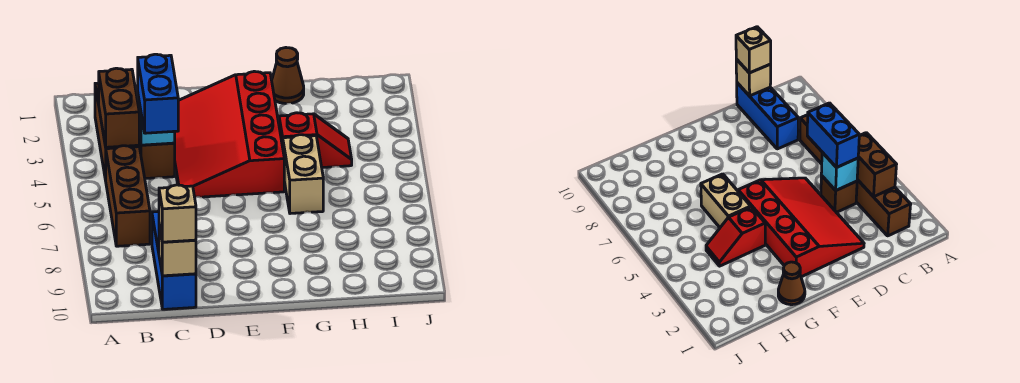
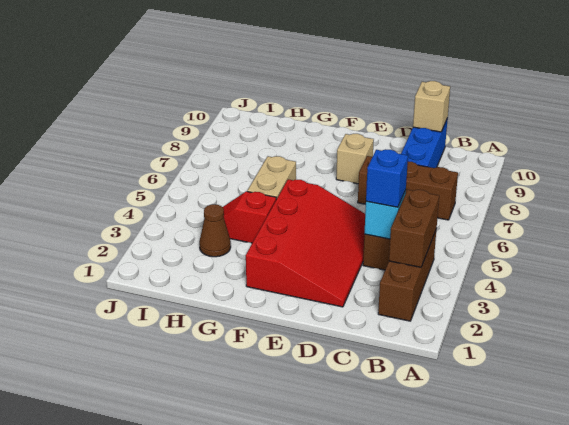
brown 1x3 brick [106,146,150,246] -> brown 1x3 brick turned to [358,156,458,220]
blue 1x2 brick [138,54,178,133] -> blue 1x1 brick [366,149,408,207]
tan 1x1 brick [159,185,196,242] -> tan 1x1 brick moved to [336,134,374,184]
brown 1x1 cone [272,48,304,104] -> brown 1x1 cone moved to [199,204,231,257]

